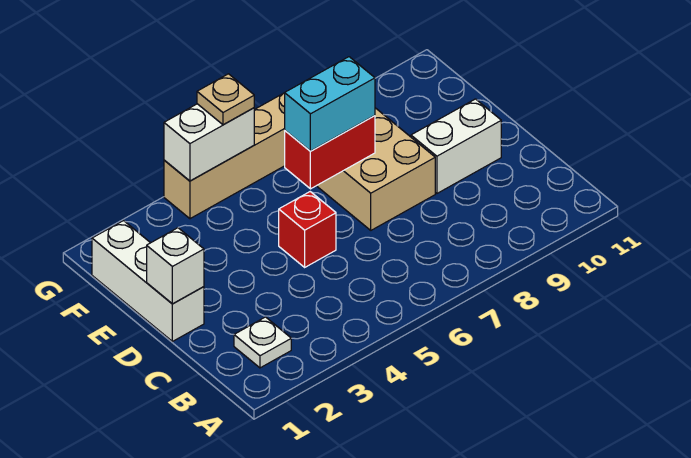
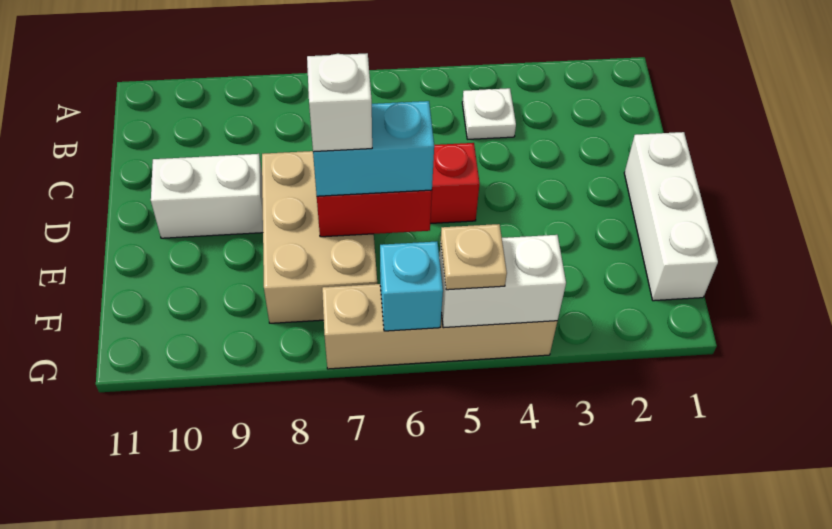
white 1x1 plate [234,317,291,368] -> white 1x1 plate moved to [462,88,516,139]
white 1x1 brick [147,228,204,304] -> white 1x1 brick moved to [307,53,372,152]
none -> cyan 1x1 brick [380,241,443,331]

